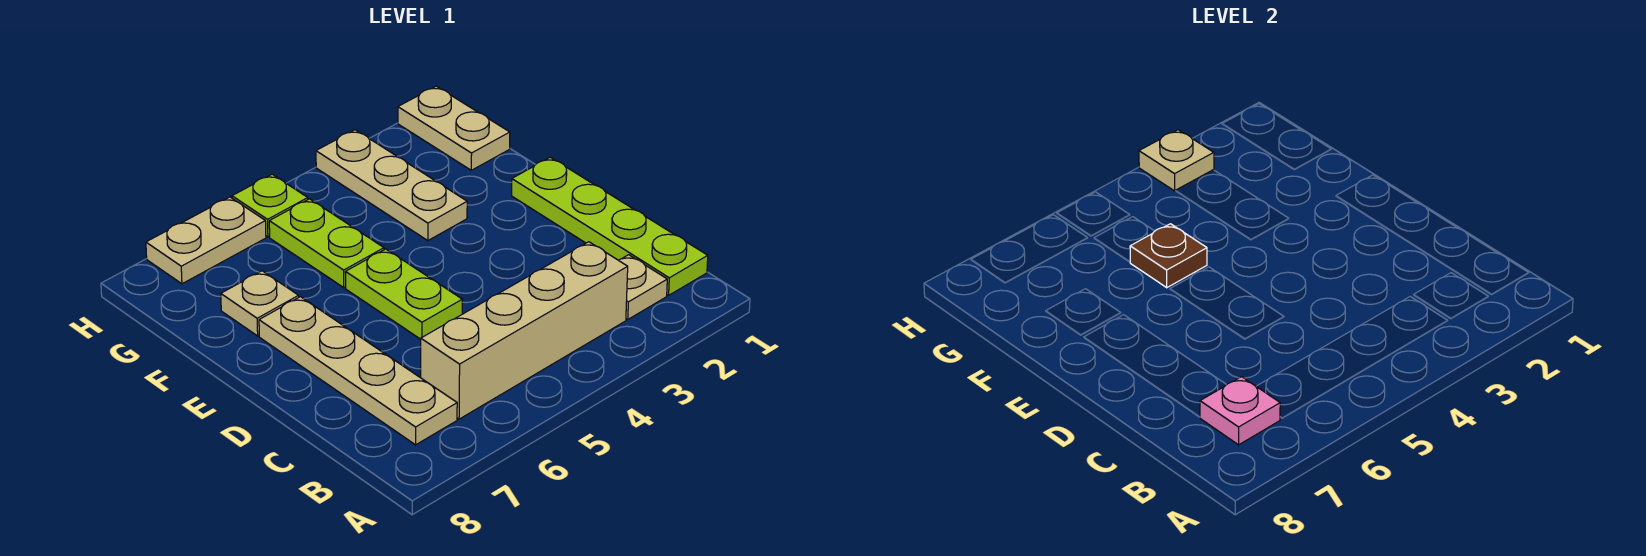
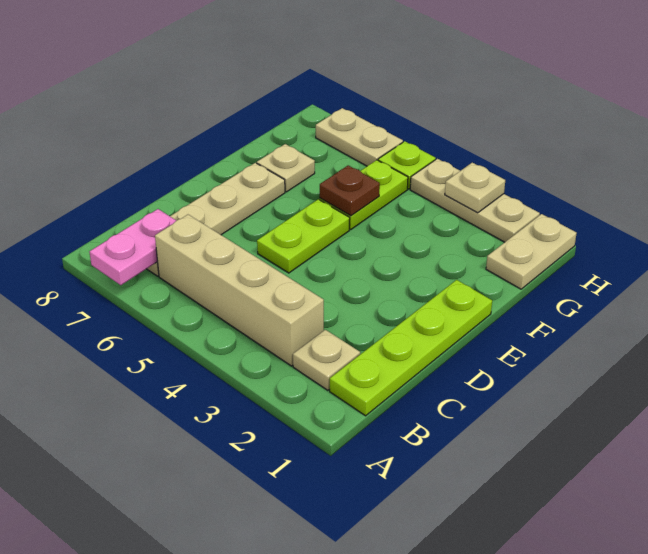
pink 1x1 plate [1200,377,1280,445] -> pink 1x2 plate [90,209,176,285]
tan 1x3 plate [316,130,467,241] -> tan 1x3 plate turned to [410,159,540,242]

